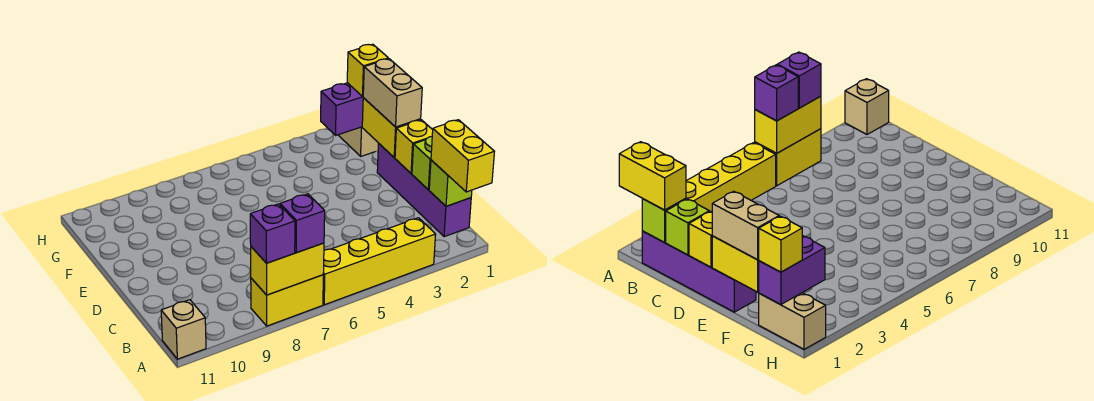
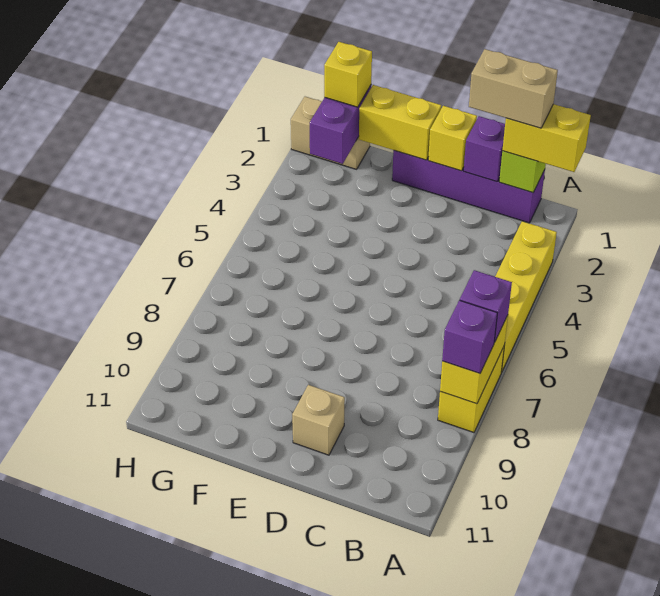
tan 1x1 brick [161,300,206,359] -> tan 1x1 brick moved to [292,385,345,455]
lime 1x1 brick [412,137,432,190] -> purple 1x1 brick [464,116,505,182]
tan 1x2 brick [363,59,422,127] -> tan 1x2 brick moved to [469,49,558,128]

